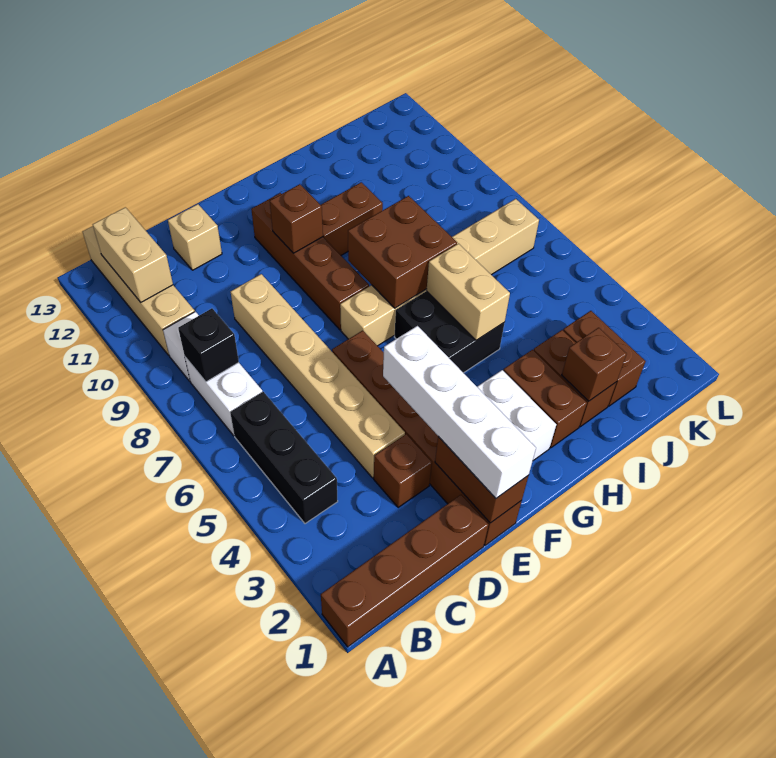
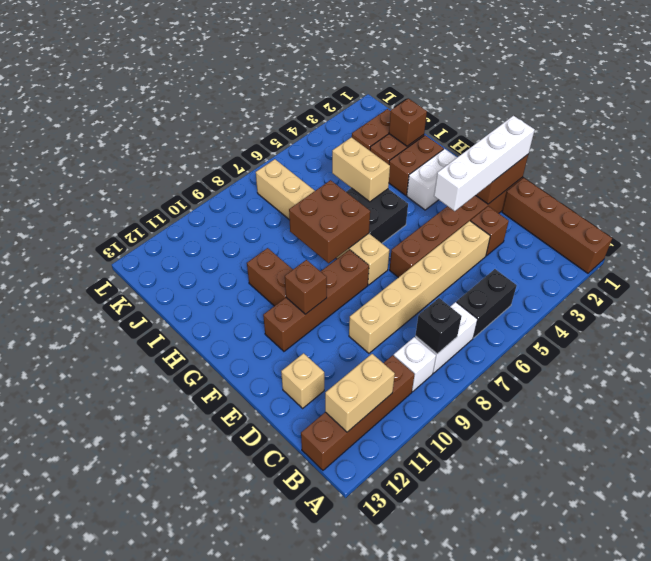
black 1x3 brick [230,392,338,524] -> black 1x2 brick [457,269,517,338]
tan 1x4 brick [83,226,195,355] -> brown 1x4 brick [301,355,415,470]
tan 1x2 brick [427,244,510,340] -> tan 1x2 brick turned to [332,137,390,202]

